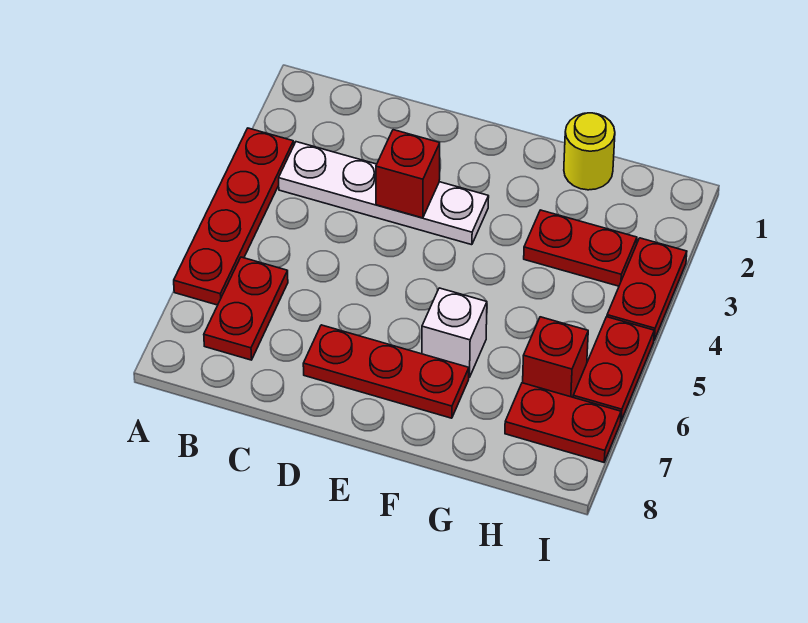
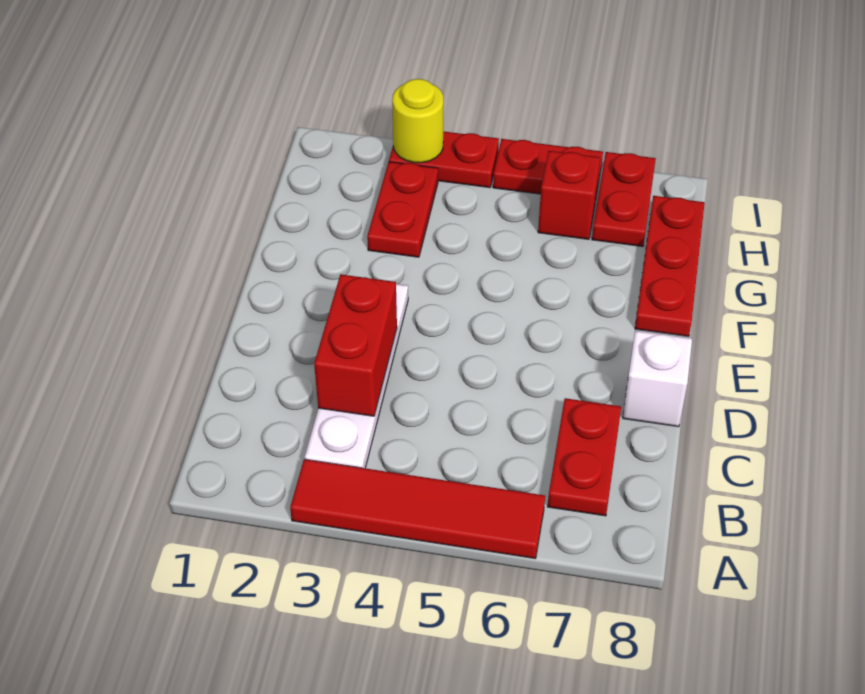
red 1x4 plate [174,128,294,305] -> red 1x4 tile [290,459,545,559]
red 1x2 plate [204,257,288,360] -> red 1x2 plate turned to [547,398,621,516]
red 1x1 brick [376,130,440,218] -> red 1x2 brick [314,274,397,416]
red 1x3 plate [303,325,469,418] -> red 1x3 plate moved to [635,196,705,337]
white 1x1 brick [422,288,487,377] -> white 1x1 brick moved to [623,331,692,427]
yellow 1x1 round brick [564,113,615,190] -> yellow 1x1 round brick moved to [392,79,443,163]

